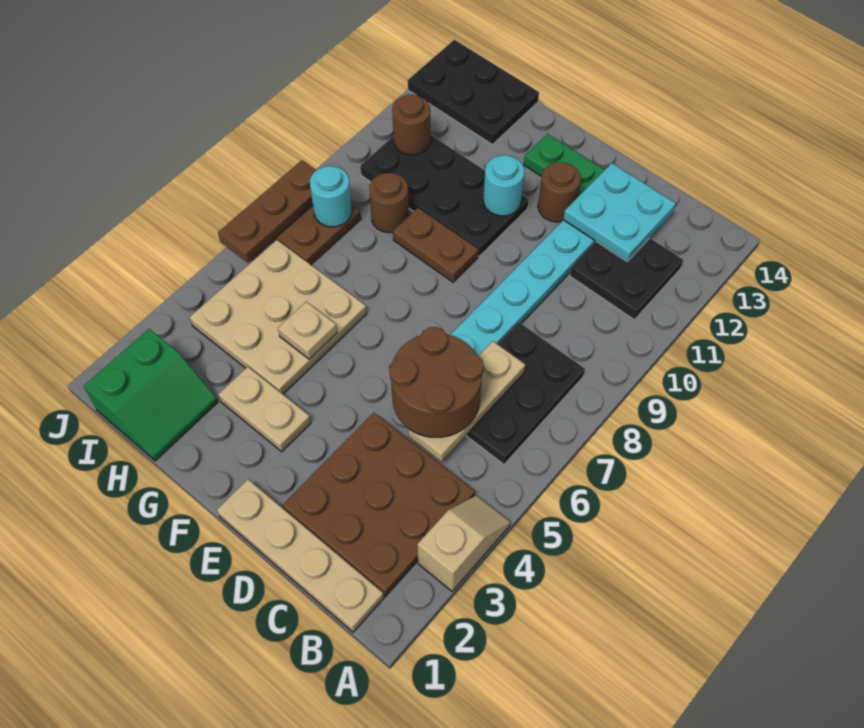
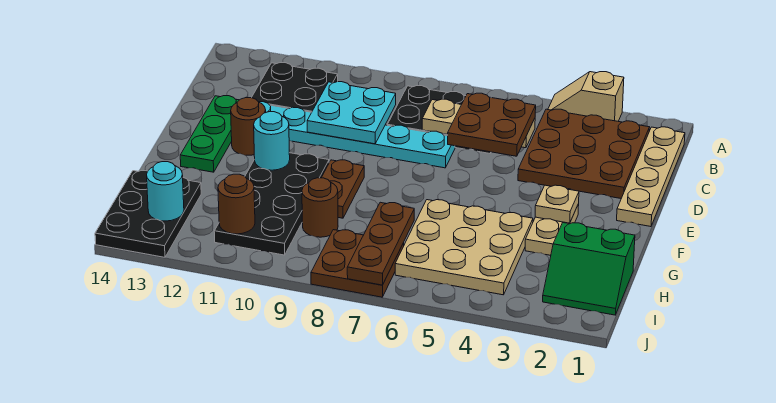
brown 2x2 round brick [389,327,483,437] -> brown 2x2 plate [447,93,536,156]
cyan 2x2 plate [563,163,676,261] -> cyan 2x2 plate moved to [307,82,396,144]
tan 1x1 plate [278,302,337,359] -> tan 1x1 plate moved to [535,185,579,223]
green 2x2 slope [84,329,218,461] -> green 2x2 slope turned to [543,223,635,315]
cyan 1x1 round brick [310,166,352,227] -> cyan 1x1 round brick moved to [147,162,184,221]
brown 1x3 plate [218,160,316,262] -> brown 1x3 plate turned to [347,202,414,285]

